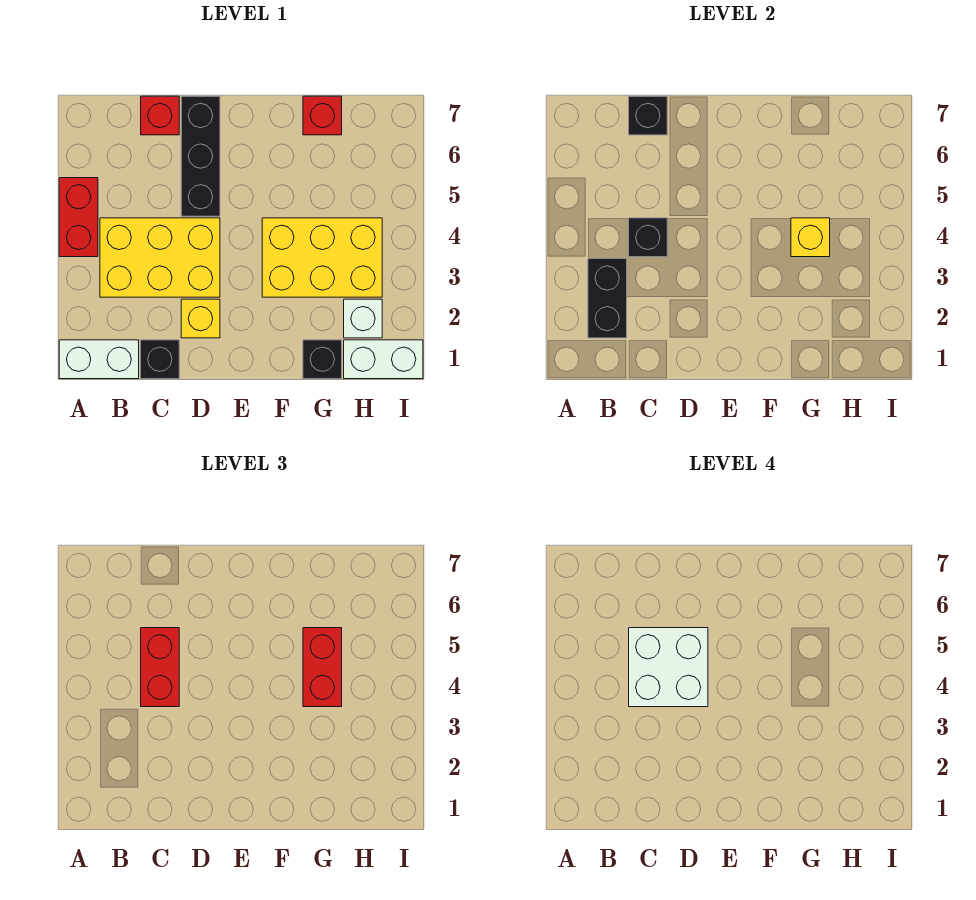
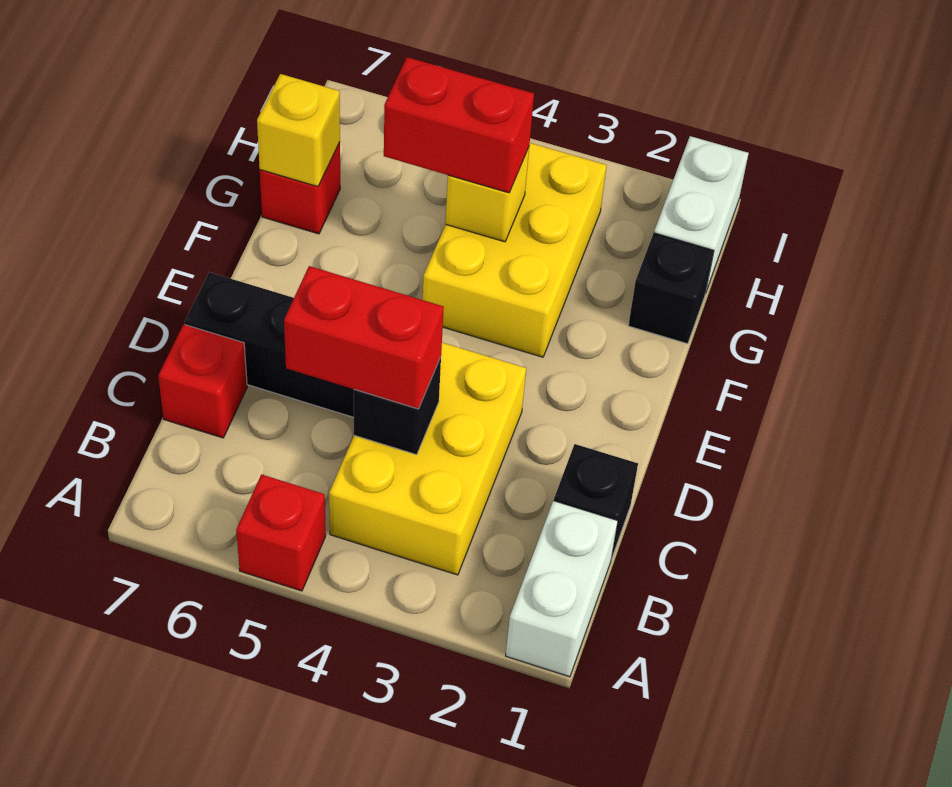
red 1x2 brick [59,178,98,257] -> red 1x1 brick [236,474,326,591]
black 1x2 brick [588,259,627,338] -> none
white 2x2 brick [629,628,708,707] -> none
black 1x1 brick [629,96,667,135] -> none
yellow 1x1 brick [181,299,220,338] -> yellow 1x1 brick moved to [257,74,340,187]
white 1x1 brick [344,299,382,338] -> none

